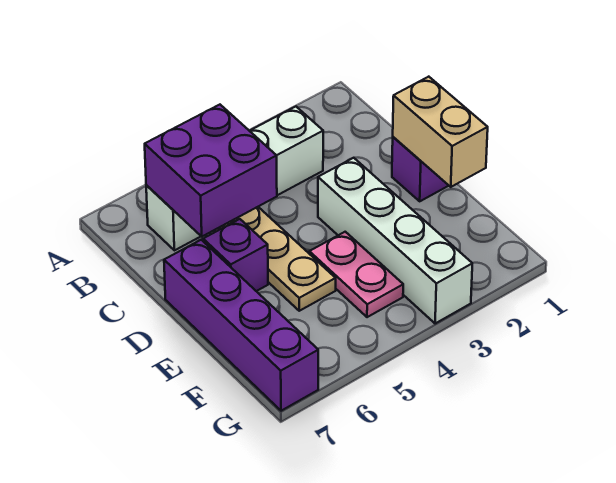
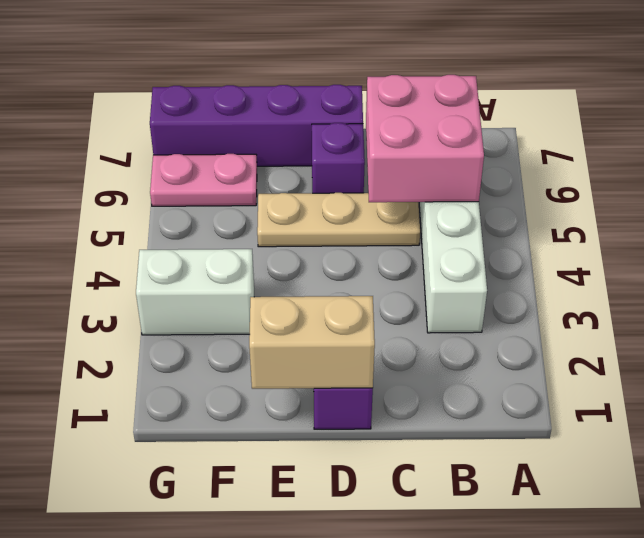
purple 2x2 brick [145,105,277,237] -> pink 2x2 brick [366,75,484,202]
white 1x4 brick [318,158,472,324] -> white 1x2 brick [136,249,254,335]
pink 1x2 plate [309,232,403,317] -> pink 1x2 plate moved to [150,154,257,206]

